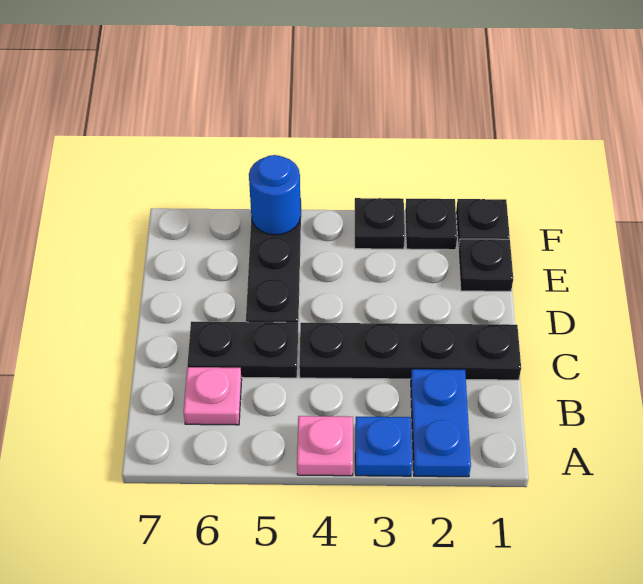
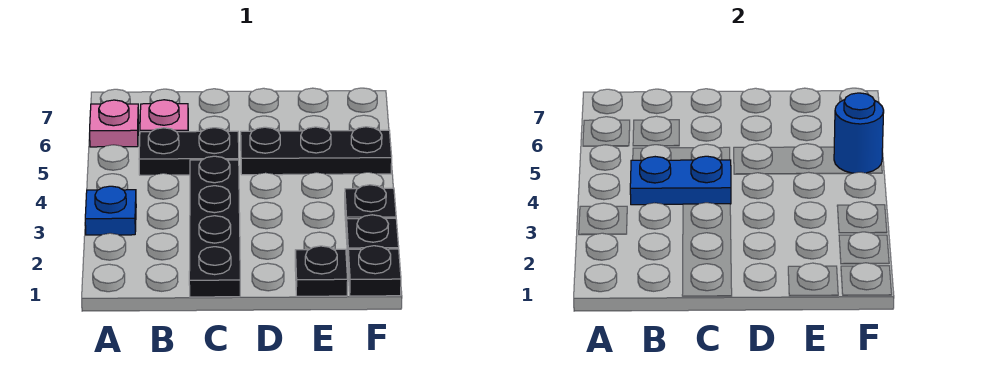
blue 1x2 plate [411,369,471,477] -> blue 1x2 plate moved to [630,156,731,205]
pink 1x1 plate [297,416,353,476] -> pink 1x1 plate moved to [90,100,139,147]
black 1x2 plate [187,322,298,378] -> black 1x2 plate turned to [139,128,239,175]

